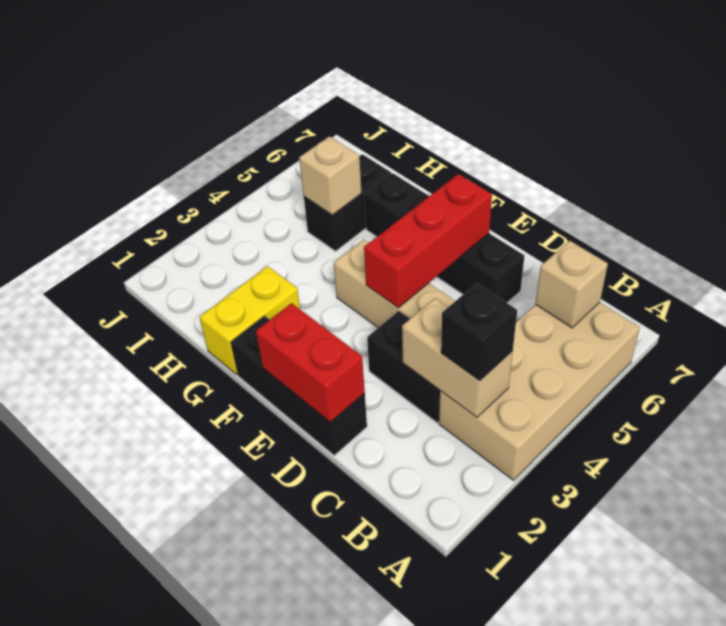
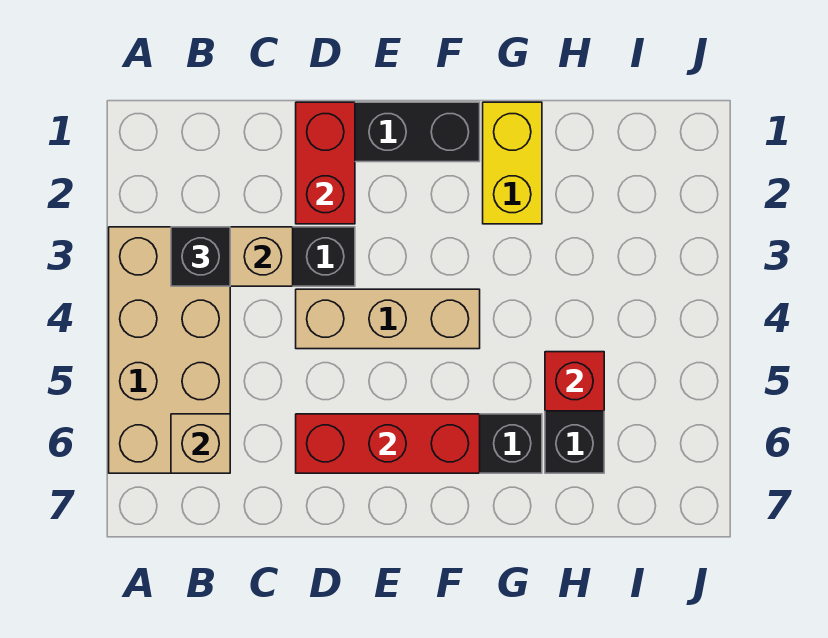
red 1x2 brick [256,303,365,422] -> red 1x2 brick turned to [296,102,355,224]
red 1x3 brick [364,174,492,308] -> red 1x3 brick turned to [296,414,480,473]
tan 1x1 brick [299,136,362,215] -> red 1x1 brick [545,352,604,411]

